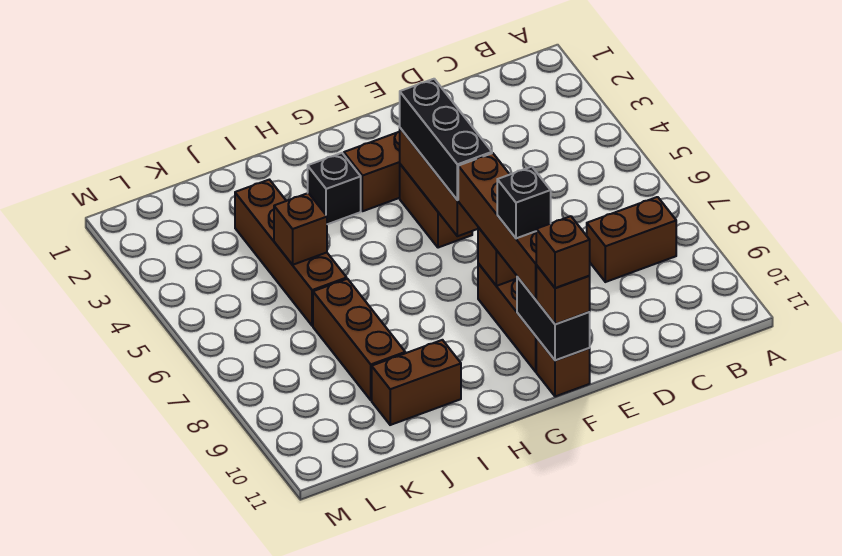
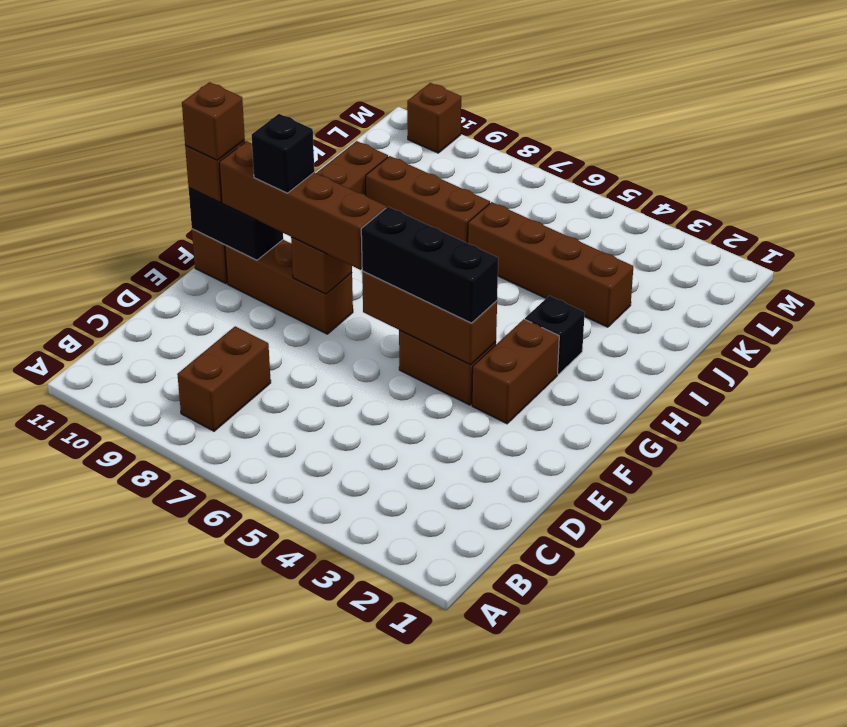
brown 1x1 brick [274,193,327,265] -> brown 1x1 brick moved to [407,83,461,153]

